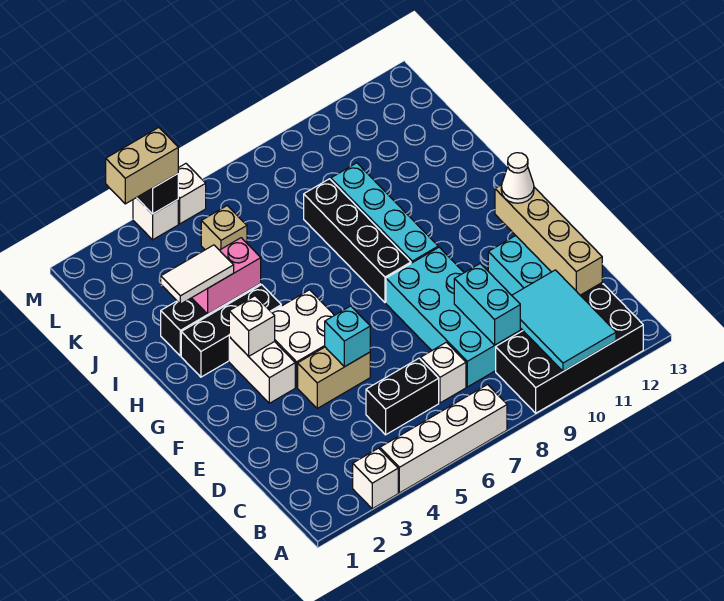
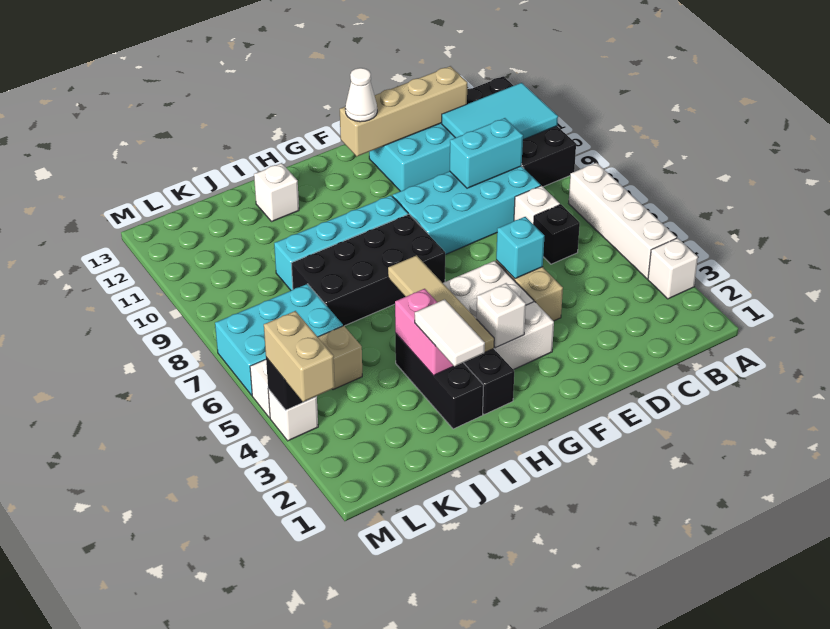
black 1x2 brick [366,358,439,435] -> black 1x1 brick [534,204,580,264]
black 1x4 brick [304,179,411,303] -> black 2x4 brick [291,214,445,326]
none -> tan 1x4 tile [388,255,494,352]
none -> white 1x1 brick [254,163,299,221]
none -> cyan 2x3 brick [215,284,343,395]

